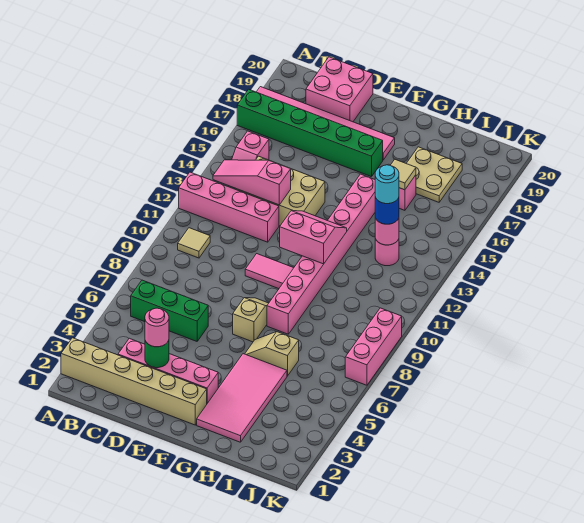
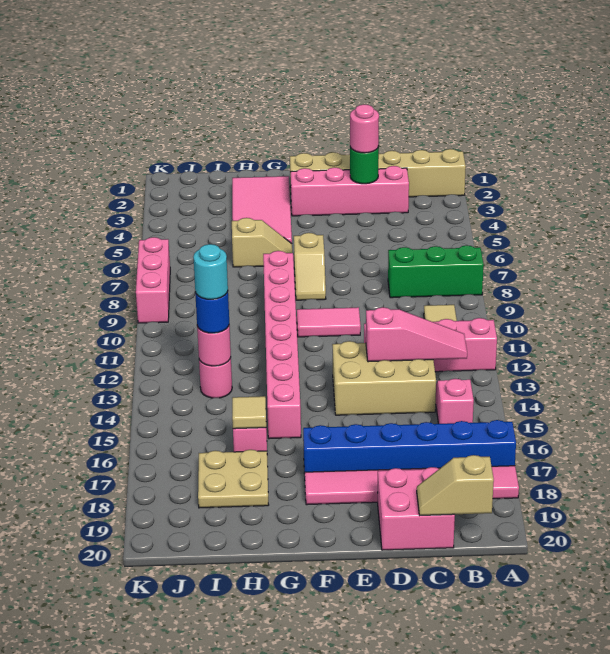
green 1x6 brick [237,89,383,177] -> blue 1x6 brick [303,420,516,473]
green 1x3 brick [131,280,208,341] -> green 1x3 brick moved to [388,245,484,298]
none -> tan 1x2 slope [417,455,494,515]
pink 2x2 slope [280,211,347,264] -> none

